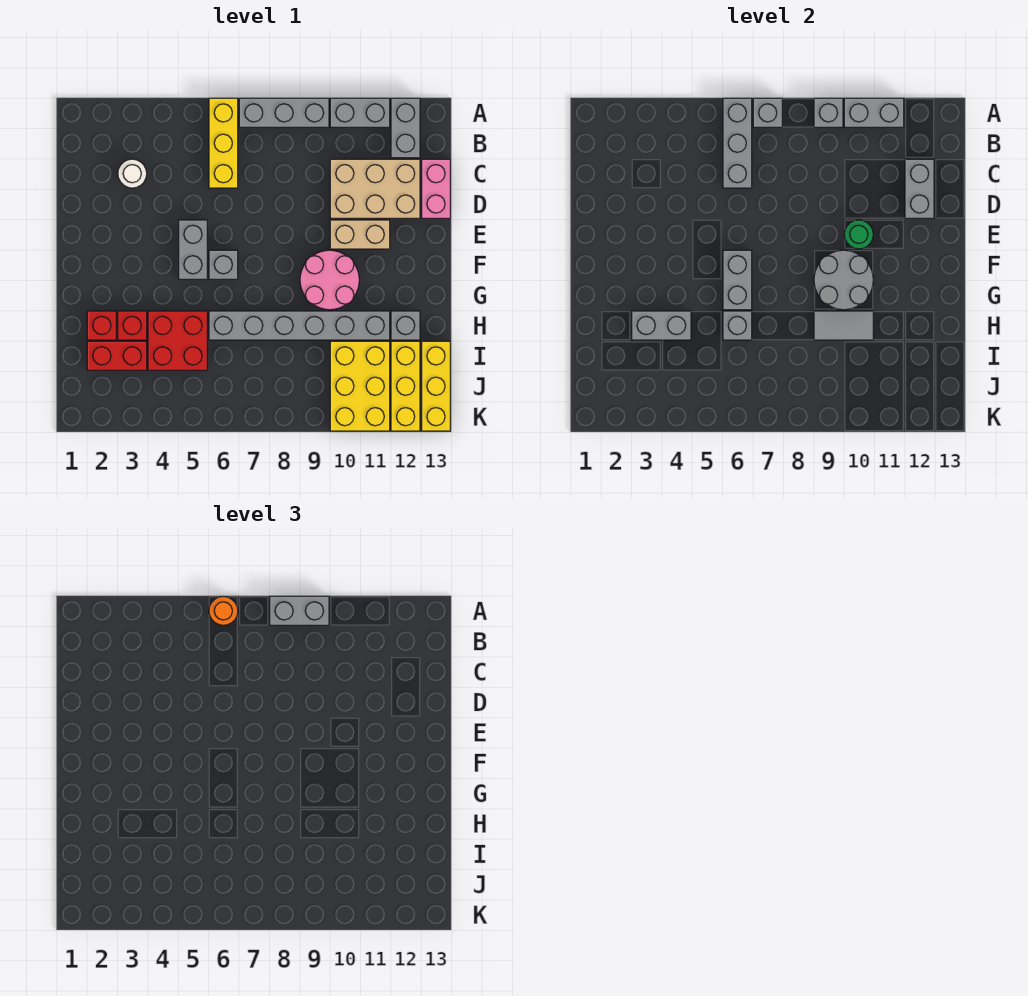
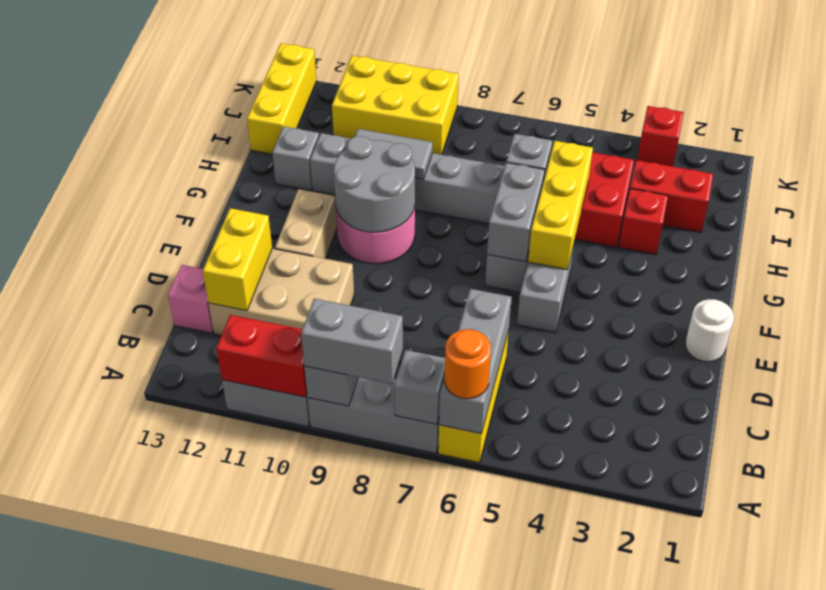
grey 1x2 brick [844,98,904,127] -> red 1x2 brick [216,315,307,397]
grey 1x2 brick [391,98,420,158] -> none
white 1x1 round brick [118,159,147,188] -> white 1x1 round brick moved to [685,299,734,362]
grey 1x2 brick [905,159,934,218] -> yellow 1x2 brick [203,208,272,311]
pink 1x2 brick [422,159,450,218] -> pink 1x1 brick [168,265,213,333]
tan 1x2 brick [330,220,390,249] -> tan 1x2 brick turned to [275,189,337,259]
green 1x1 round brick [844,220,873,249] -> none
red 1x1 brick [87,311,116,340] -> red 1x1 brick moved to [637,106,684,166]
grey 1x2 brick [632,311,691,340] -> none
yellow 2x3 brick [330,341,390,431] -> yellow 2x3 brick turned to [332,56,459,155]
yellow 1x3 brick [391,341,420,431] -> yellow 1x3 brick moved to [528,141,593,270]

